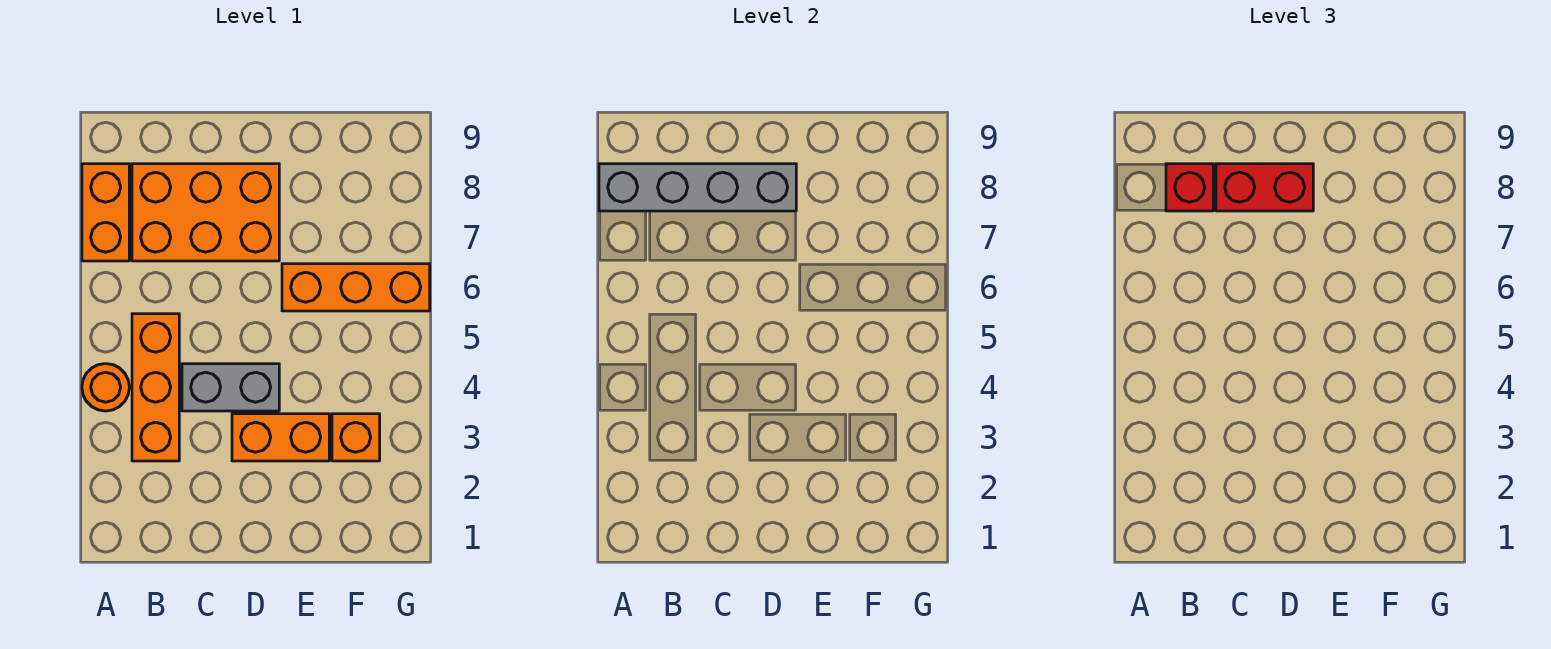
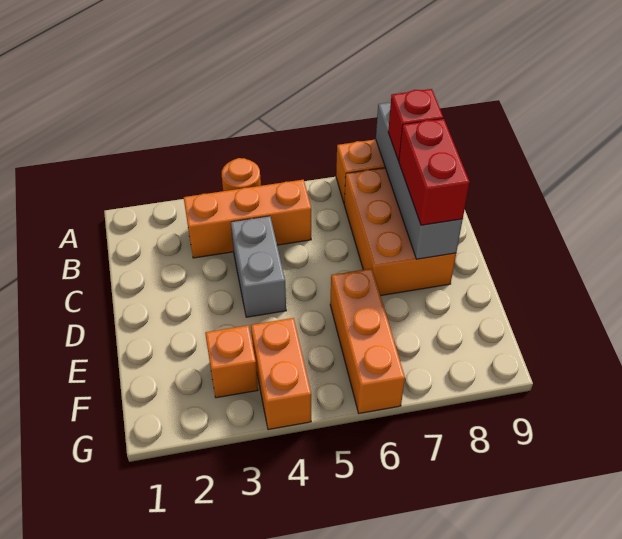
orange 1x2 brick [232,414,329,461] -> orange 1x2 brick moved to [251,318,311,430]

